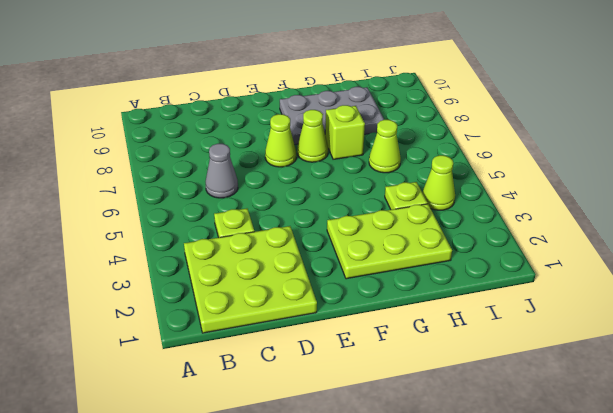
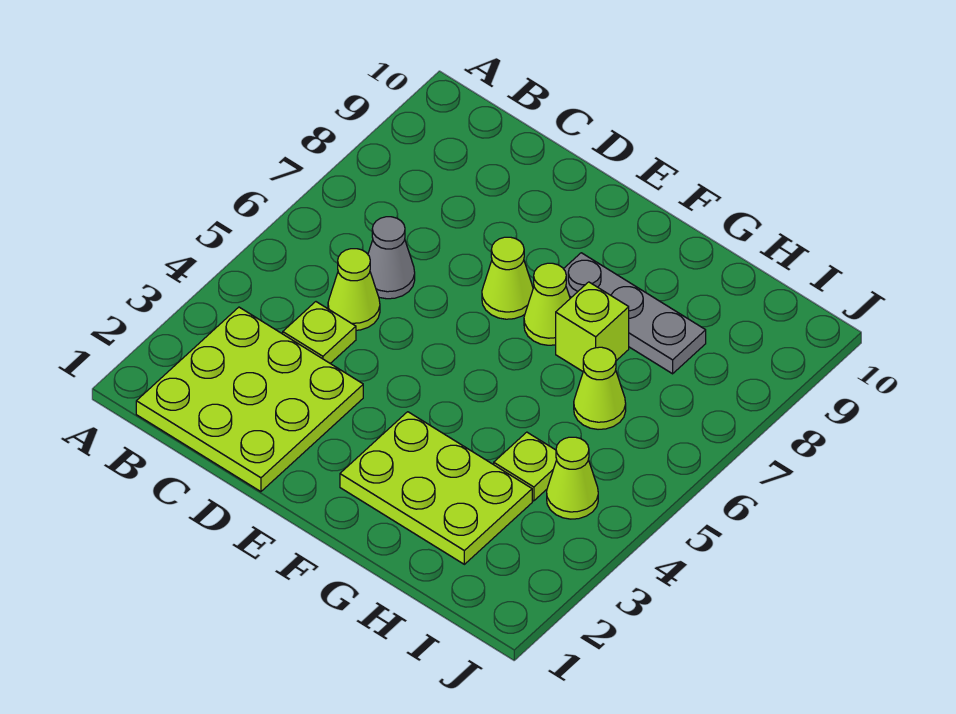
none -> lime 1x1 cone [328,249,380,330]
grey 2x3 plate [280,87,384,144] -> grey 1x3 plate [564,253,706,374]

